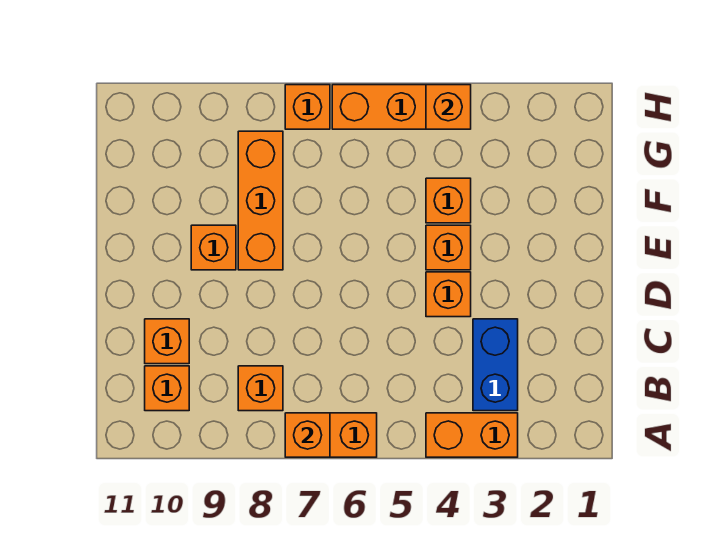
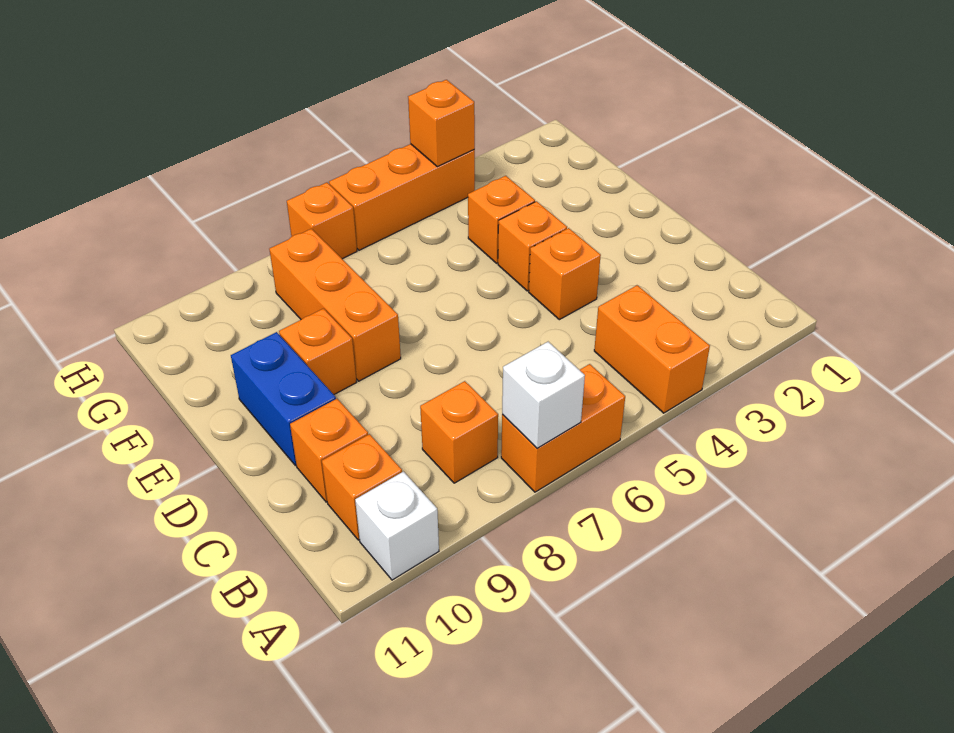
orange 1x2 brick [426,413,518,457] -> orange 1x2 brick turned to [594,285,710,413]
orange 1x1 brick [285,413,330,457] -> white 1x1 brick [502,342,585,448]
none -> white 1x1 brick [355,472,439,580]
blue 1x2 brick [473,319,518,411] -> blue 1x2 brick moved to [231,332,336,466]

